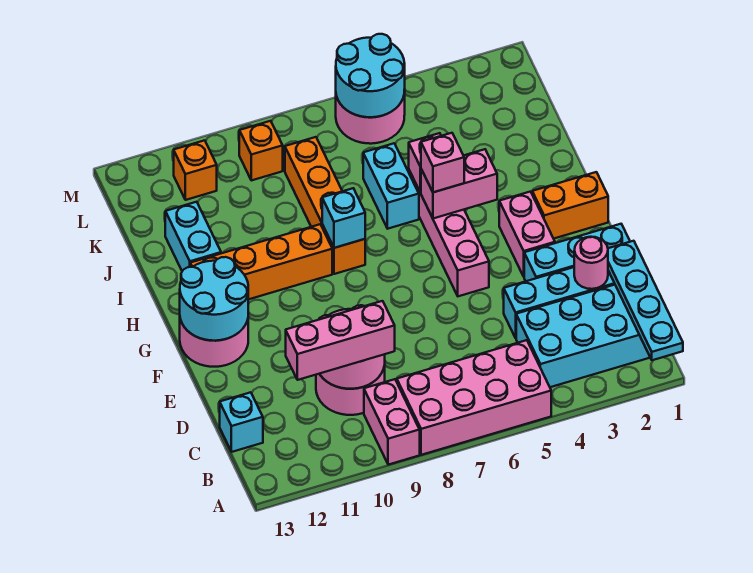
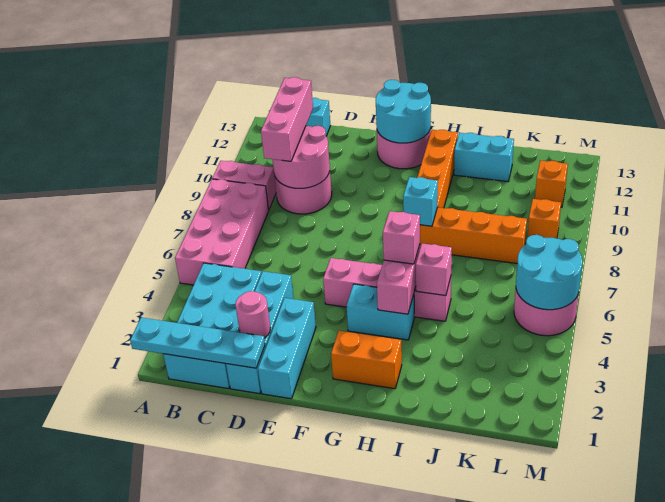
pink 1x2 brick [499,192,555,276] -> none
orange 1x2 brick [532,172,608,239] -> orange 1x2 brick turned to [331,331,402,389]
cyan 1x2 brick [363,143,419,229] -> cyan 1x2 brick moved to [347,284,414,340]

